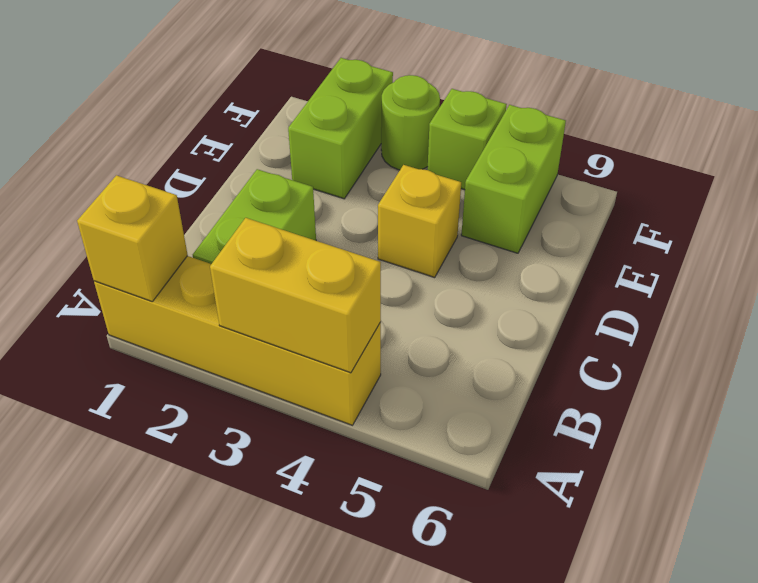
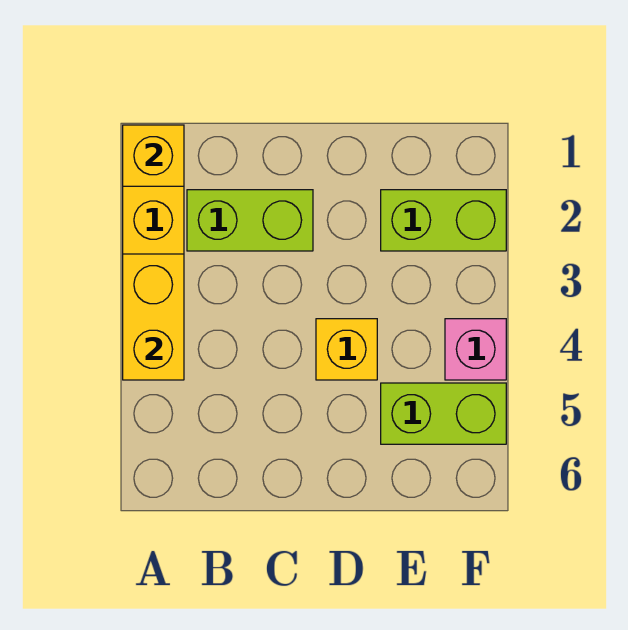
lime 1x1 round brick [381,75,440,170] -> none
lime 1x1 brick [428,89,507,190] -> pink 1x1 brick [445,319,506,380]

